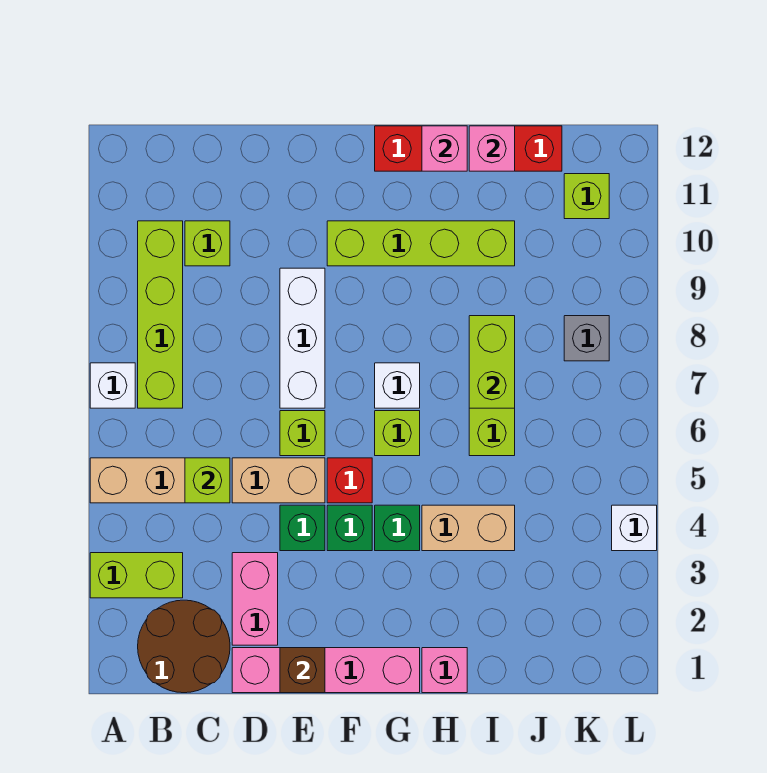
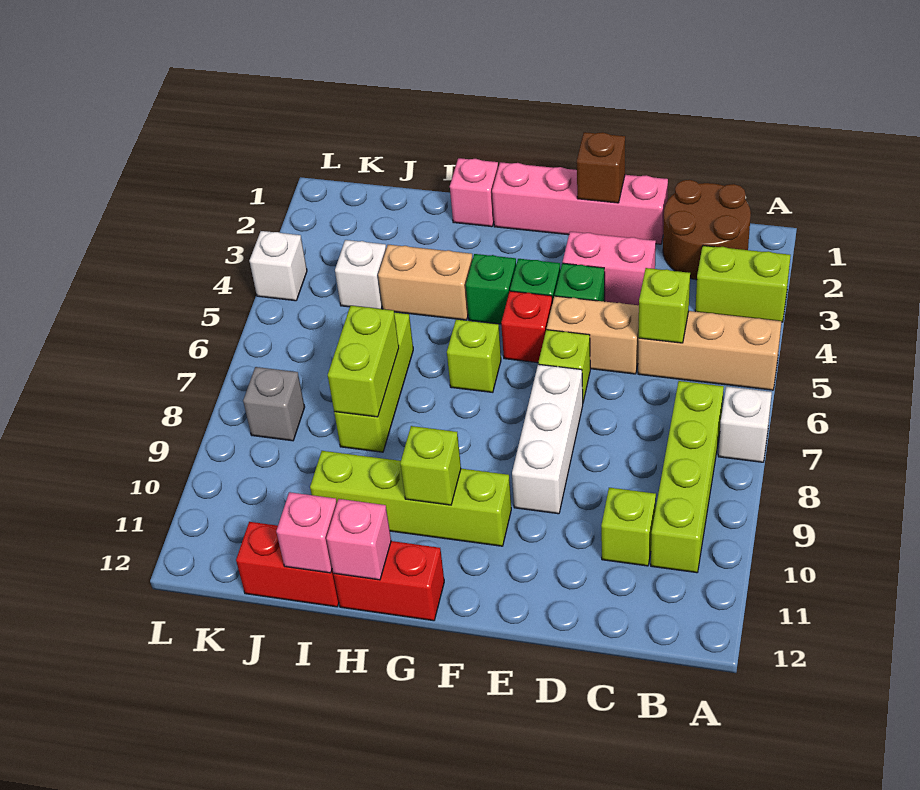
pink 1x2 brick [232,553,278,645] -> pink 1x2 brick turned to [563,232,656,305]
white 1x1 brick [375,363,420,408] -> white 1x1 brick moved to [335,240,386,309]
lime 1x1 brick [564,174,609,219] -> lime 1x1 brick moved to [400,426,461,505]

